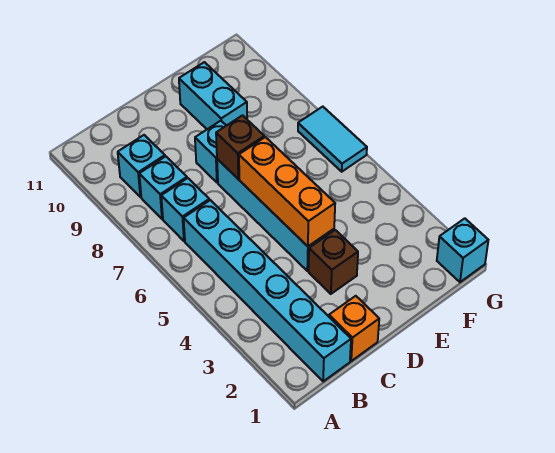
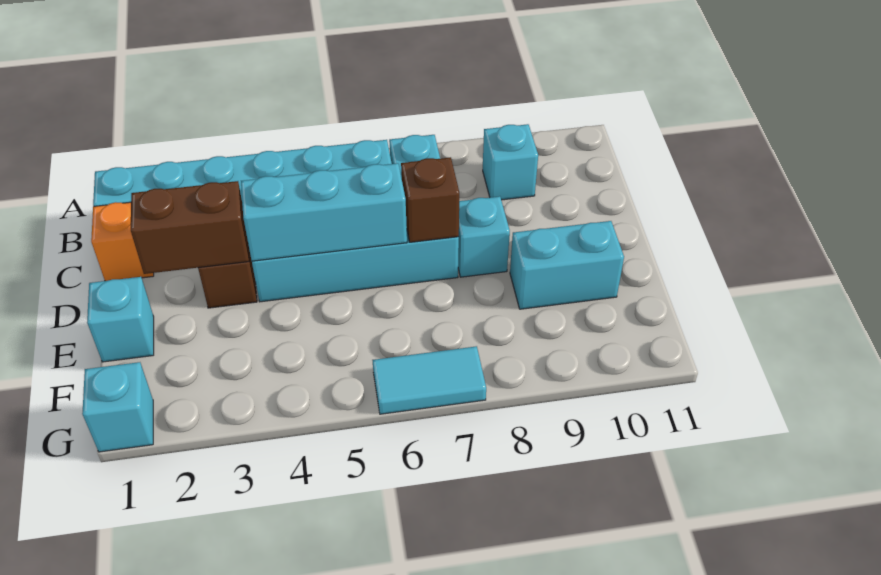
cyan 1x1 brick [139,156,187,219] -> cyan 1x1 brick moved to [87,277,154,362]
none -> brown 1x2 brick [131,181,249,274]
orange 1x3 brick [239,137,335,246] -> cyan 1x3 brick [241,163,407,261]

